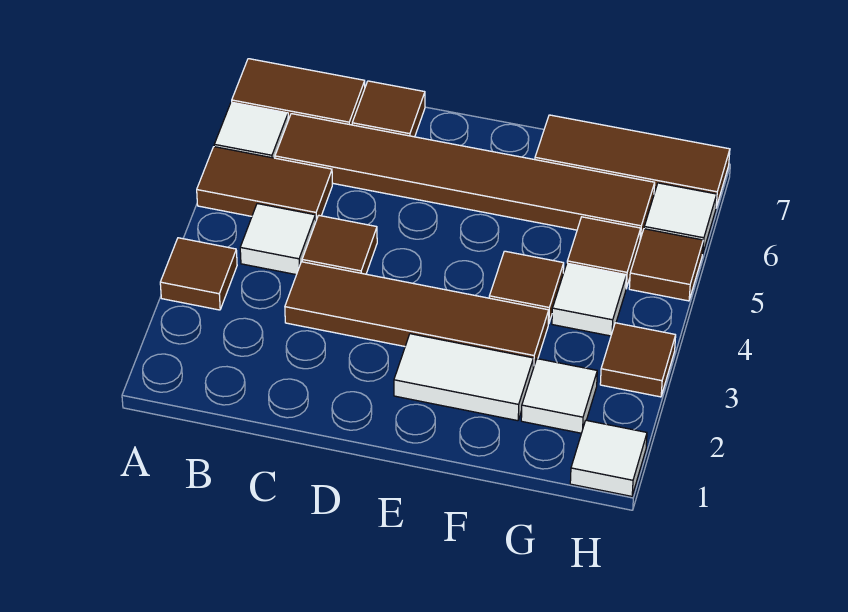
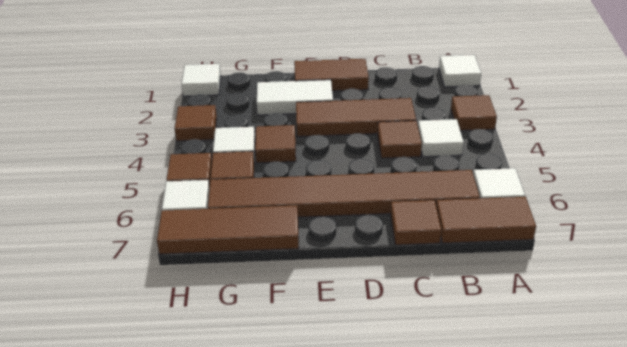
brown 1x2 tile [197,147,332,220] -> brown 1x2 tile moved to [294,59,369,91]
brown 1x4 tile [285,262,549,368] -> brown 1x3 tile [296,98,416,137]
white 1x1 tile [521,359,597,433] -> white 1x1 tile moved to [439,55,481,87]

